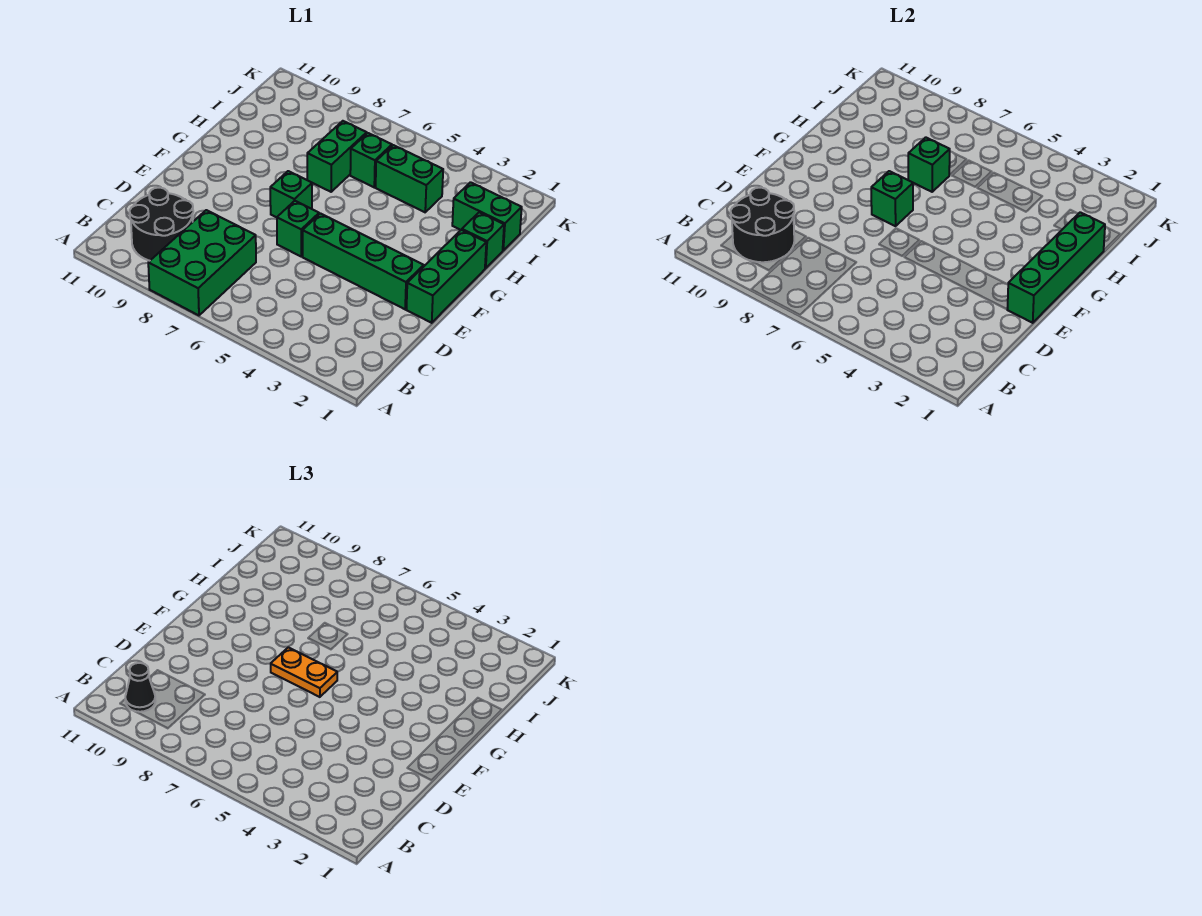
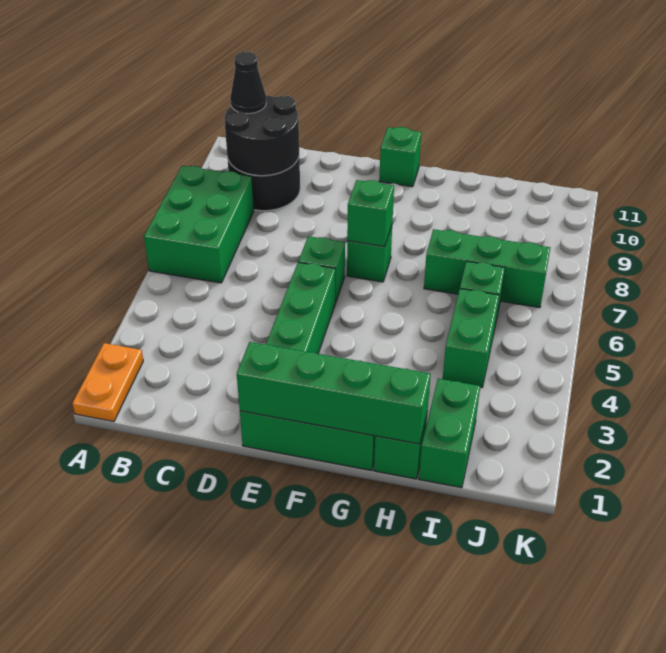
green 2x3 brick [148,210,256,315] -> green 2x3 brick turned to [144,166,254,283]
orange 1x2 plate [271,647,337,697] -> orange 1x2 plate moved to [72,343,143,422]
green 1x2 brick [307,121,367,192] -> green 1x3 brick [424,229,550,308]
green 1x1 brick [908,137,950,192] -> green 1x1 brick moved to [379,127,421,187]

